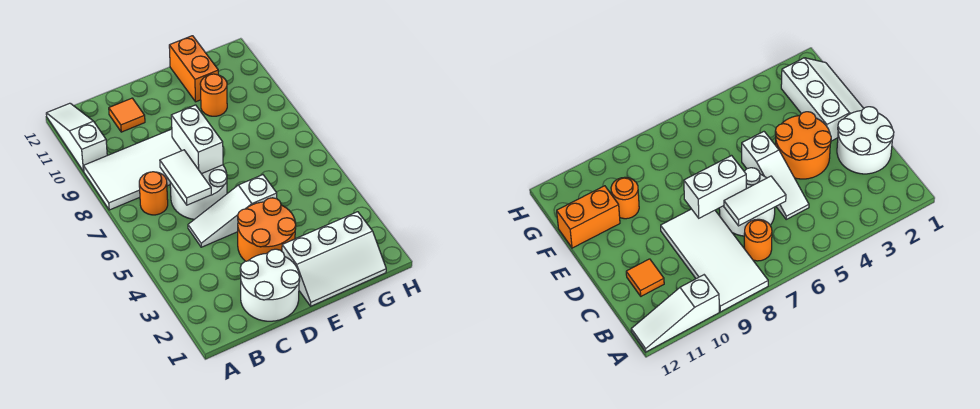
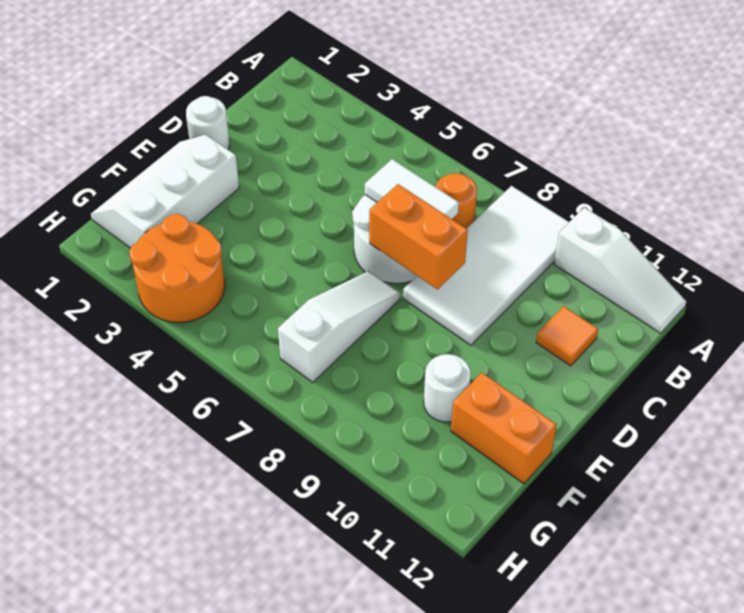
white 2x2 round brick [240,249,300,321] -> white 1x1 round brick [186,96,230,149]
white 1x3 slope [188,175,277,247] -> white 1x3 slope moved to [278,271,400,382]
orange 2x2 round brick [238,198,296,261] -> orange 2x2 round brick moved to [130,214,225,322]
white 1x2 brick [171,105,223,174] -> orange 1x2 brick [369,184,468,289]
orange 1x1 round brick [200,74,227,116] -> white 1x1 round brick [424,354,471,422]

